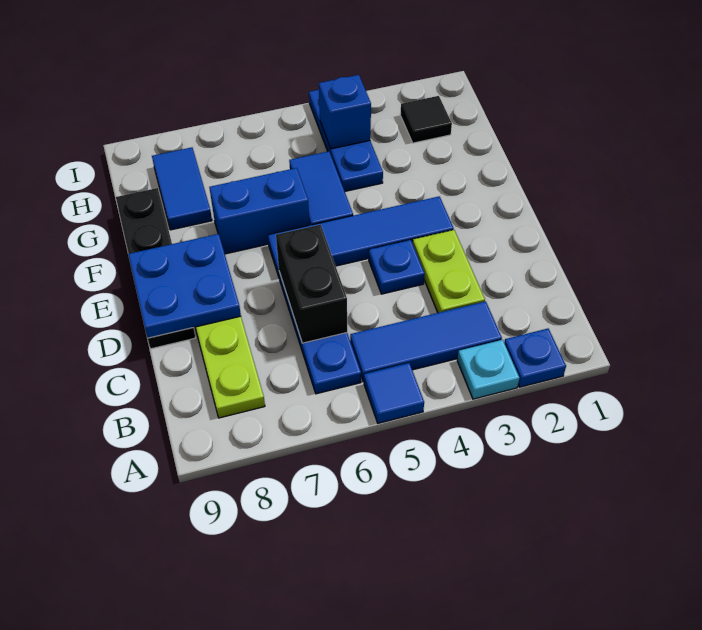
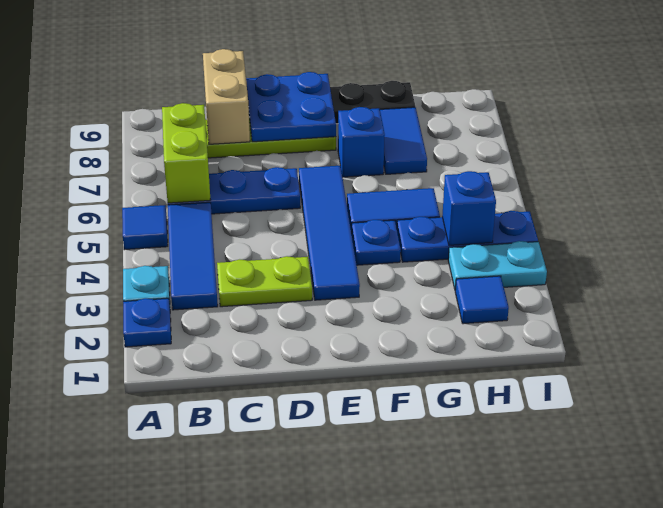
none -> lime 1x2 brick [162,103,210,203]
black 1x2 brick [276,225,347,343] -> none
none -> tan 1x2 brick [203,49,250,144]
blue 1x1 plate [369,240,425,294] -> blue 1x1 plate moved to [352,220,401,265]
blue 1x2 brick [209,168,309,254] -> blue 1x1 brick [338,107,385,177]
blue 1x2 tile [152,147,212,230] -> blue 1x2 tile turned to [380,107,427,174]
black 1x1 tile [400,96,452,143] -> blue 1x1 tile [455,276,509,324]
none -> cyan 1x2 plate [448,241,547,290]

